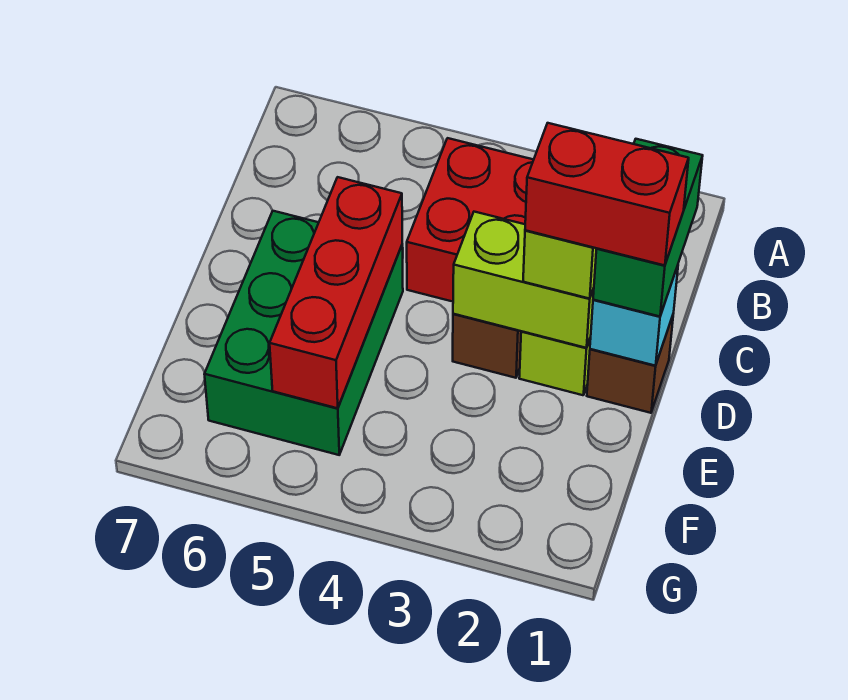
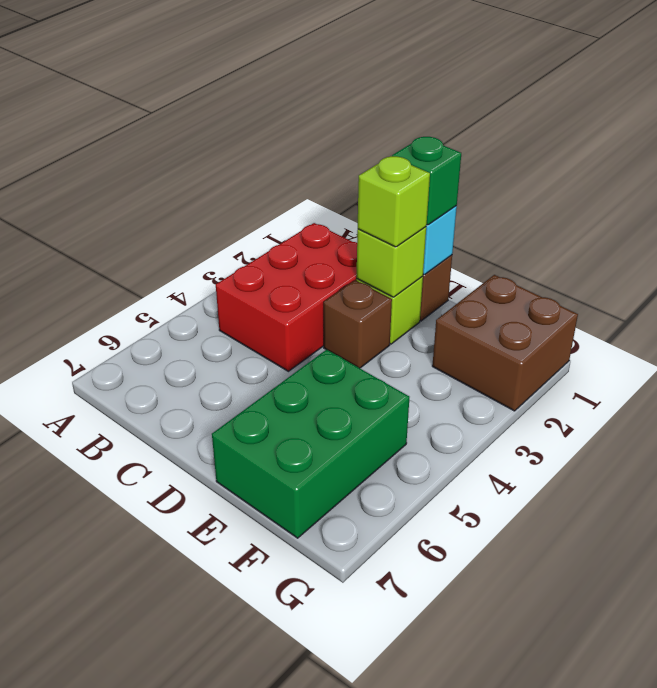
green 1x2 brick [593,139,703,316] -> green 1x1 brick [392,137,461,225]
red 1x2 brick [525,123,689,265] -> none
lime 1x2 brick [453,212,594,348] -> lime 1x1 brick [357,227,426,297]
green 2x3 brick [204,211,403,455] -> green 2x3 brick turned to [212,350,409,538]
red 1x3 brick [270,177,402,408] -> none
none -> brown 2x2 brick [432,275,578,411]

